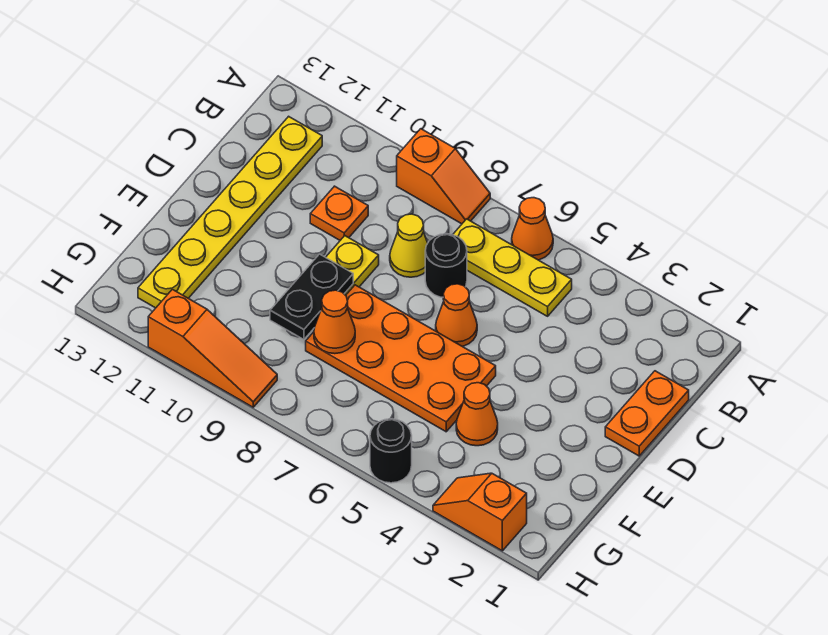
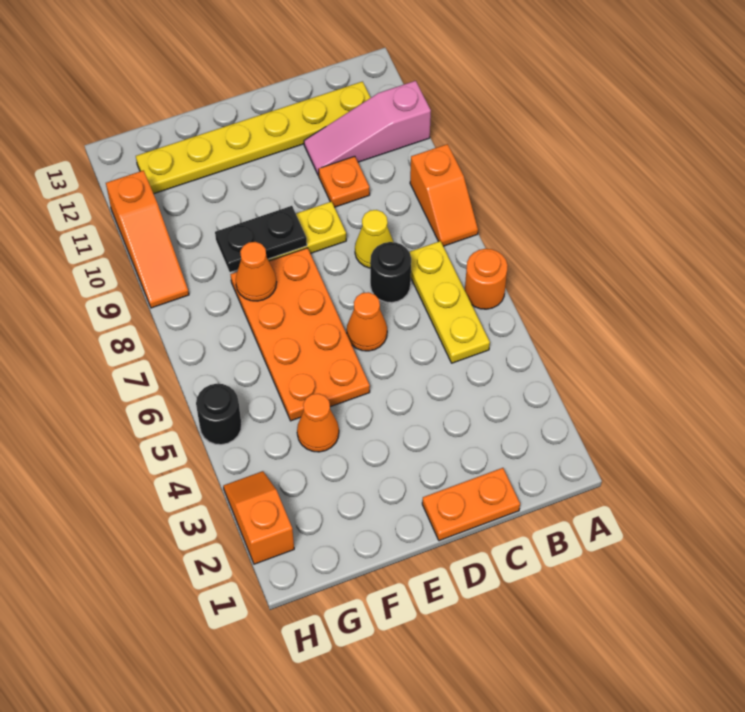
orange 1x1 cone [512,198,553,260] -> orange 1x1 round brick [465,249,508,309]
none -> pink 1x3 slope [304,81,431,176]

